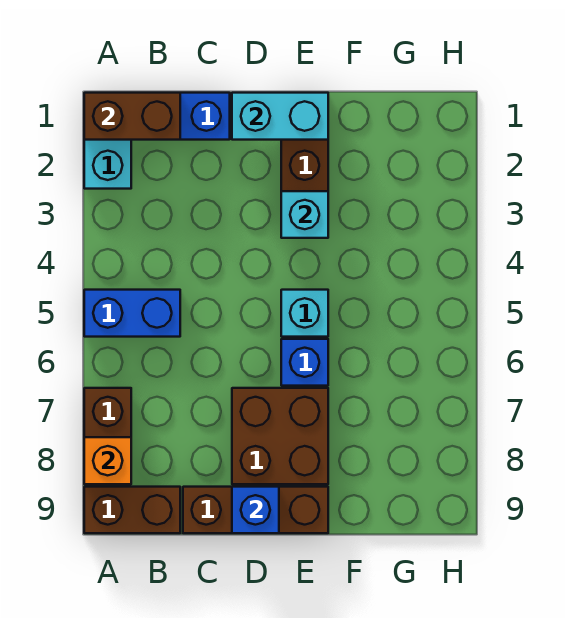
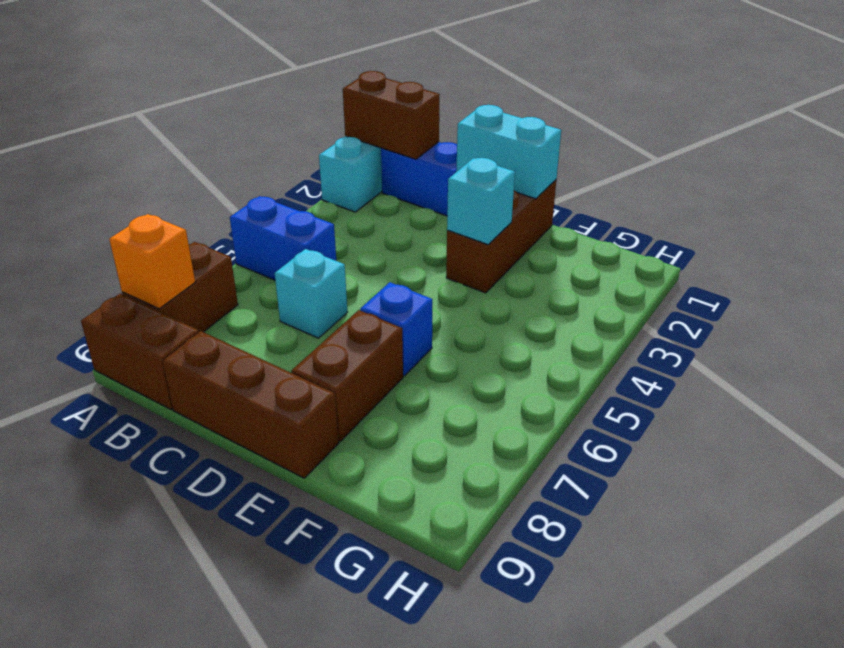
brown 2x2 brick [232,388,328,484] -> brown 1x2 brick [291,310,403,441]
blue 1x1 brick [232,487,279,533] -> none
cyan 1x1 brick [281,290,328,337] -> cyan 1x1 brick moved to [275,249,347,338]

